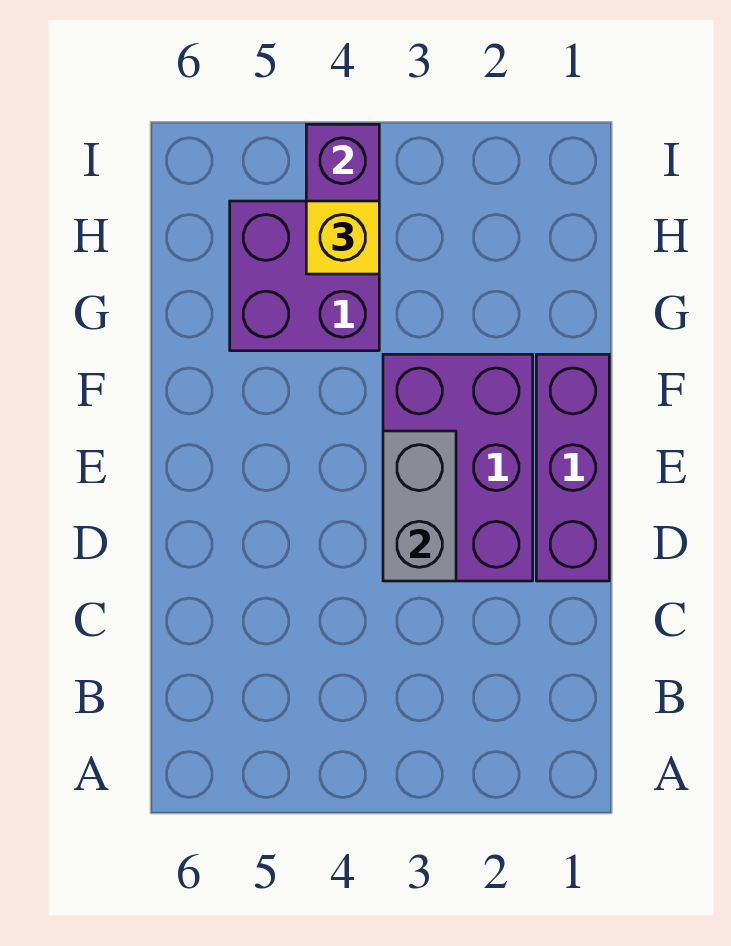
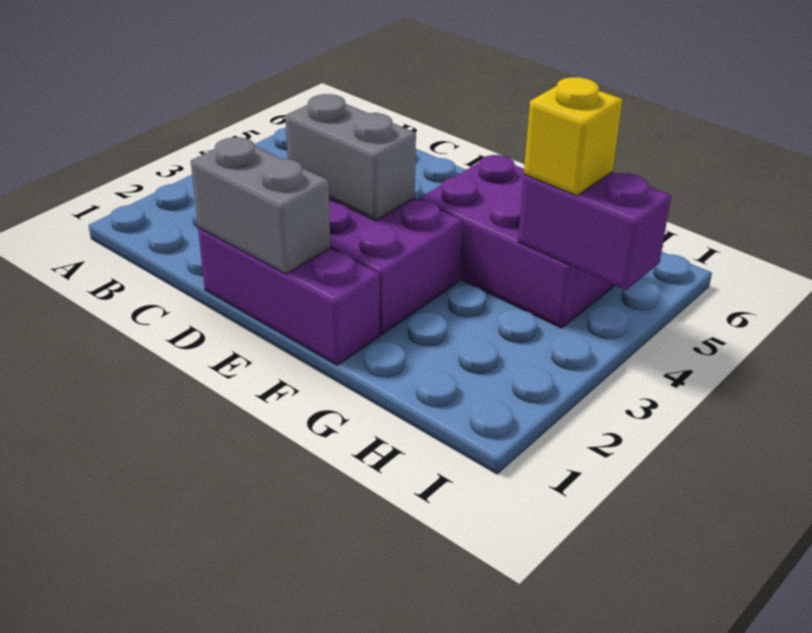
none -> grey 1x2 brick [191,137,331,274]
purple 2x2 brick [230,201,379,351] -> purple 2x3 brick [419,155,615,328]

